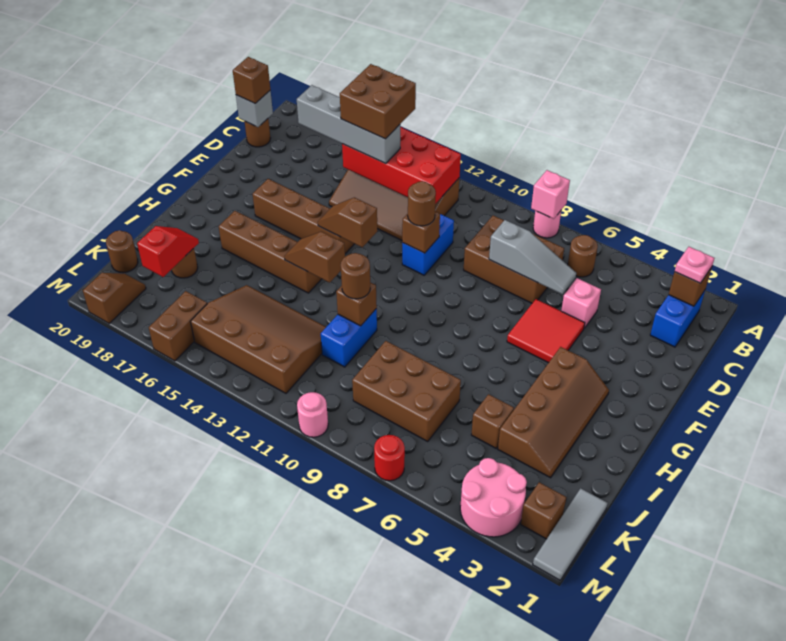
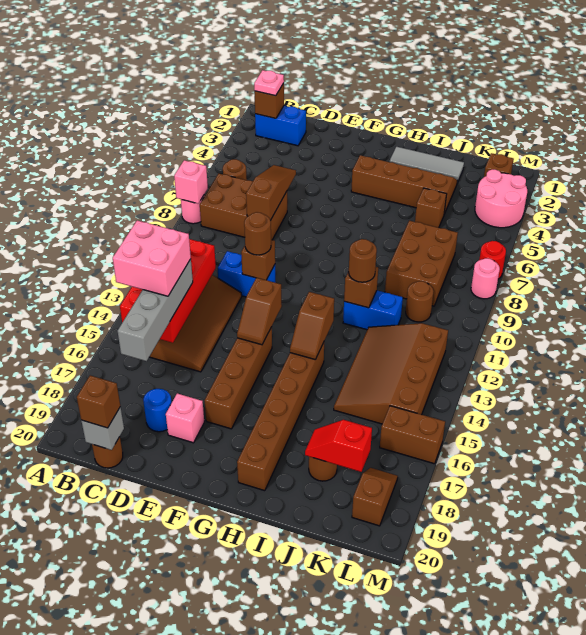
brown 2x2 brick [340,64,416,139] -> pink 2x2 brick [113,221,191,296]
brown 2x3 brick [464,216,564,303] -> brown 2x3 brick turned to [200,173,287,240]
pink 1x1 brick [561,278,601,328] -> pink 1x1 brick moved to [166,393,204,443]
grey 1x3 slope [489,220,576,294] -> brown 1x3 slope [246,165,296,220]
none -> blue 1x1 round brick [143,389,172,432]
red 2x2 tile [507,299,585,363] -> none
brown 1x4 brick [219,211,321,293] -> brown 1x6 brick [237,342,324,491]
grey 1x3 tile [533,488,608,580] -> grey 1x3 tile moved to [390,147,464,183]
brown 1x1 round brick [106,231,138,273] -> brown 1x1 round brick moved to [406,281,434,322]
brown 1x2 slope [83,273,146,323] -> brown 1x2 slope turned to [352,468,398,526]
pink 1x1 round brick [297,392,328,437] -> pink 1x1 round brick moved to [471,258,500,299]

